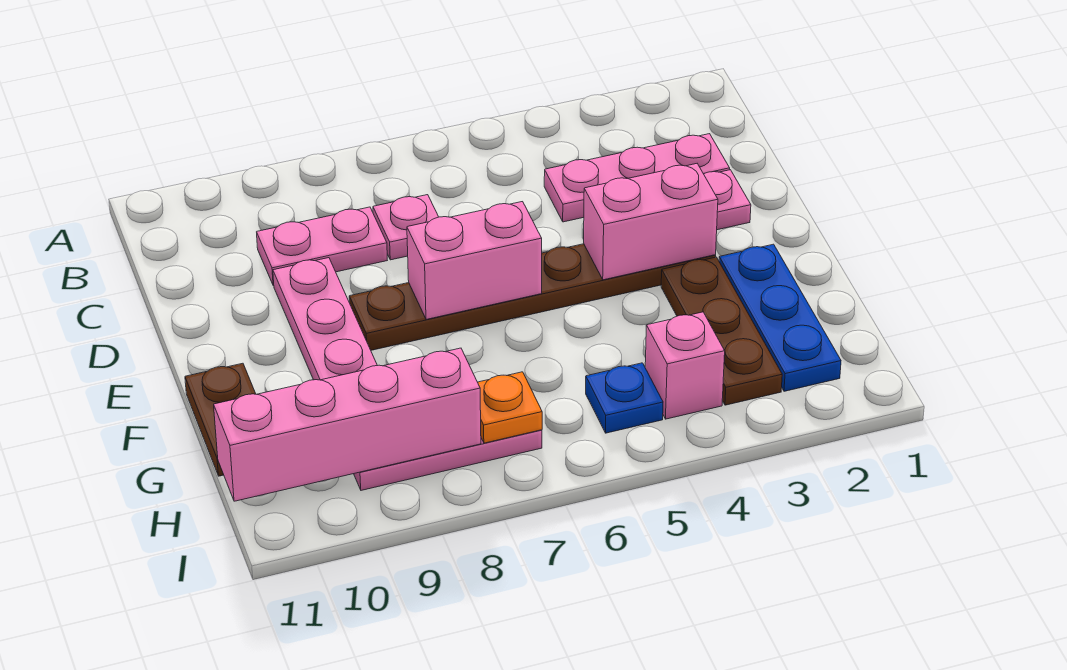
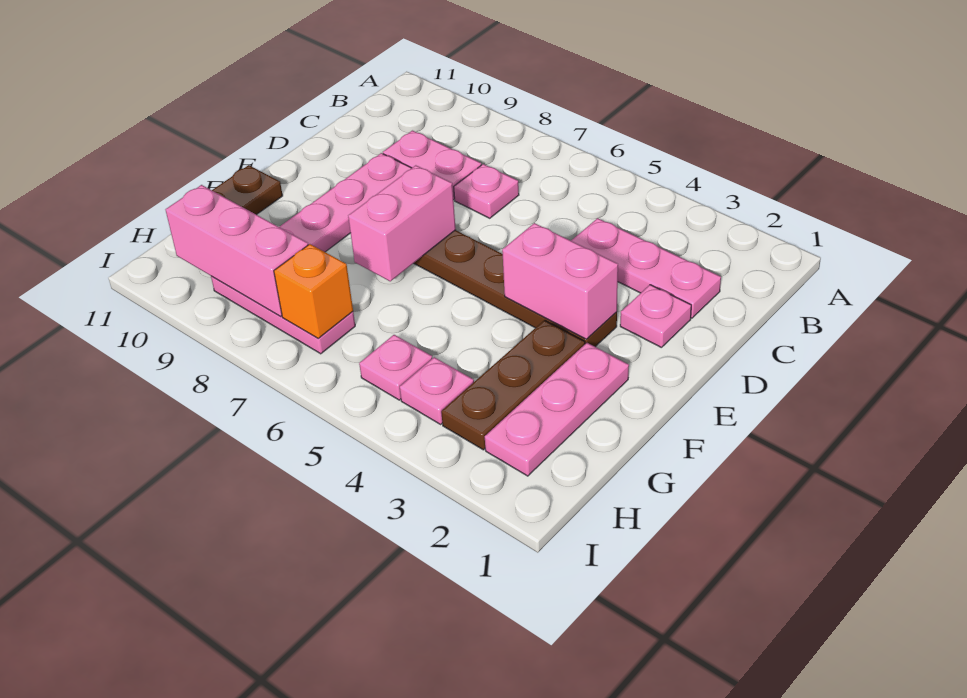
pink 1x2 brick [407,202,542,319] -> pink 1x2 brick turned to [348,165,456,281]
blue 1x3 plate [719,244,841,391] -> pink 1x3 plate [485,343,629,476]
pink 1x1 brick [645,312,725,419] -> pink 1x1 plate [400,357,474,424]
blue 1x1 plate [586,363,663,433] -> pink 1x1 plate [359,335,432,400]
orange 1x1 plate [478,372,542,443] -> orange 1x1 brick [274,244,353,339]
pink 1x4 brick [214,348,481,501] -> pink 1x3 brick [166,185,308,317]

